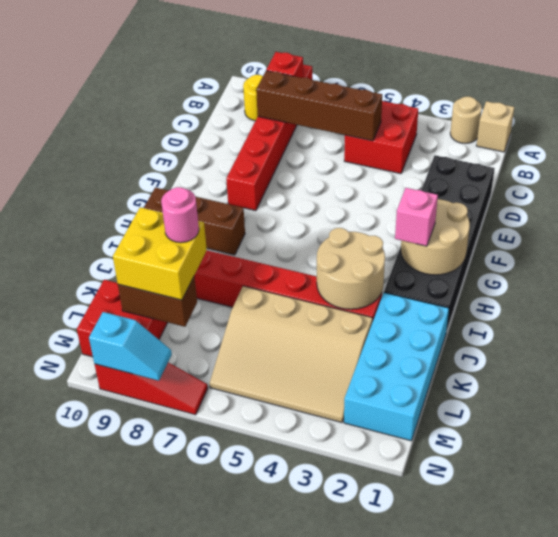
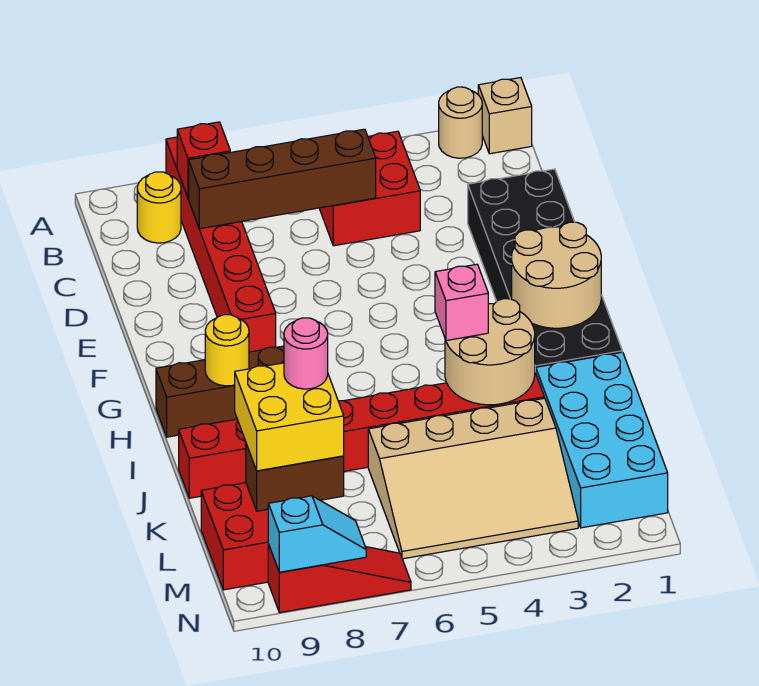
pink 1x1 brick [395,188,438,246] -> pink 1x1 brick moved to [435,264,488,341]
none -> yellow 1x1 round brick [205,315,249,386]

